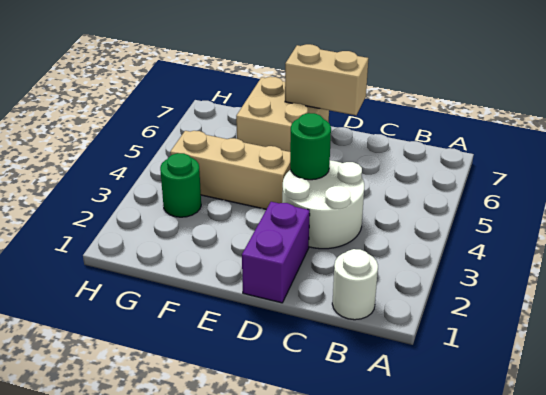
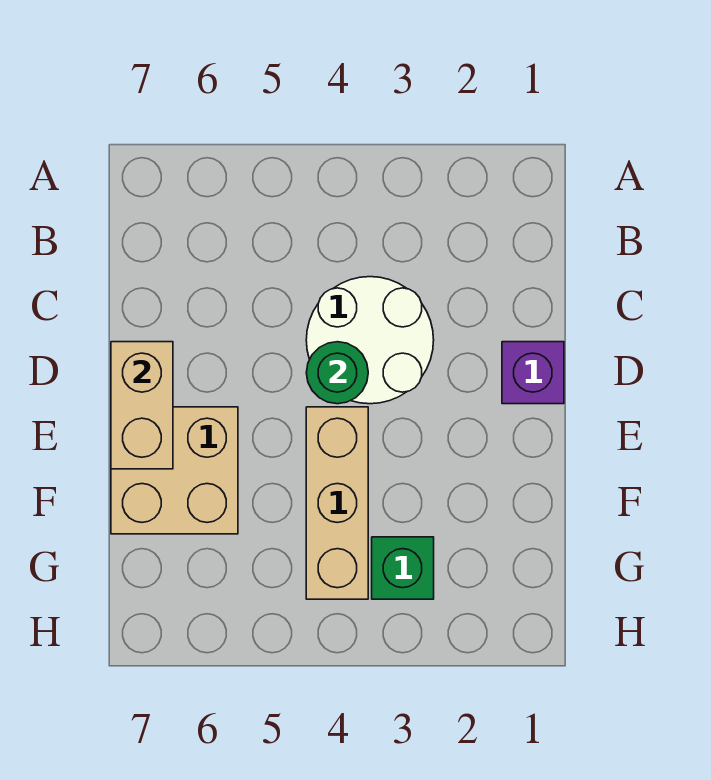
white 1x1 round brick [332,249,378,320] -> none
purple 1x2 brick [242,202,310,303] -> purple 1x1 brick [502,342,564,404]
green 1x1 round brick [160,153,201,217] -> green 1x1 brick [372,537,434,599]

